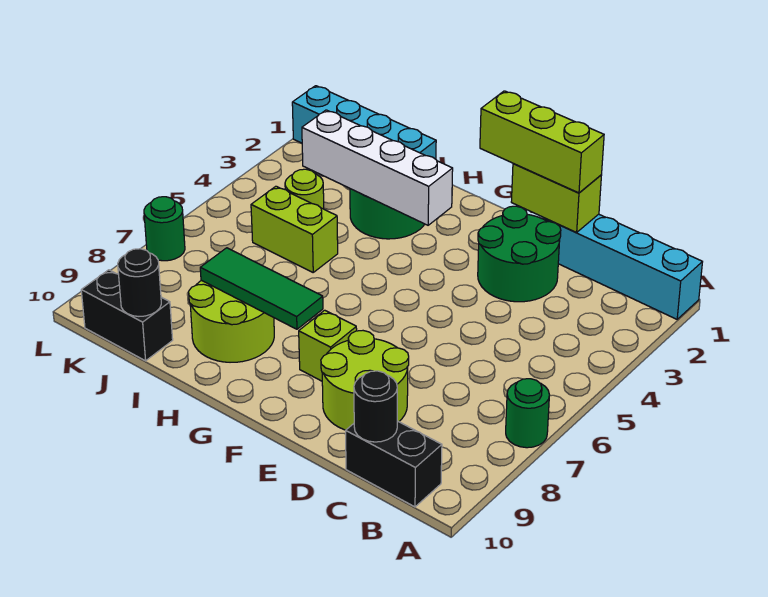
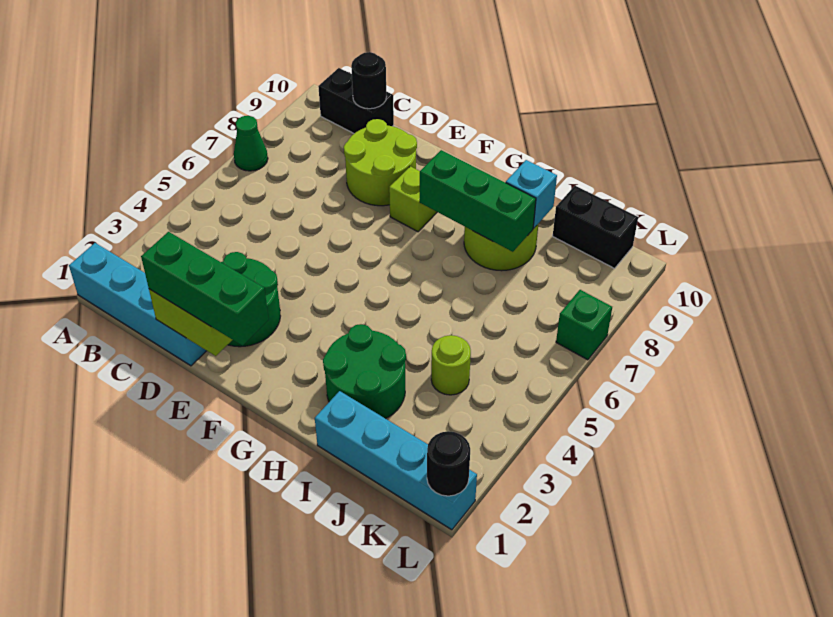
green 1x1 round brick [506,379,549,448] -> green 1x1 cone [234,116,268,171]
lime 1x3 brick [480,91,604,193] -> green 1x3 brick [141,232,269,346]
white 1x4 brick [302,110,453,225] -> none
green 1x3 tile [200,248,323,329] -> green 1x3 brick [420,150,536,252]
lime 1x2 brick [251,186,338,272] -> none
none -> cyan 1x1 brick [506,160,557,228]
black 1x1 round brick [118,249,161,316] -> black 1x1 round brick moved to [427,431,470,496]
green 1x1 round brick [144,197,185,261] -> green 1x1 brick [556,290,612,360]

